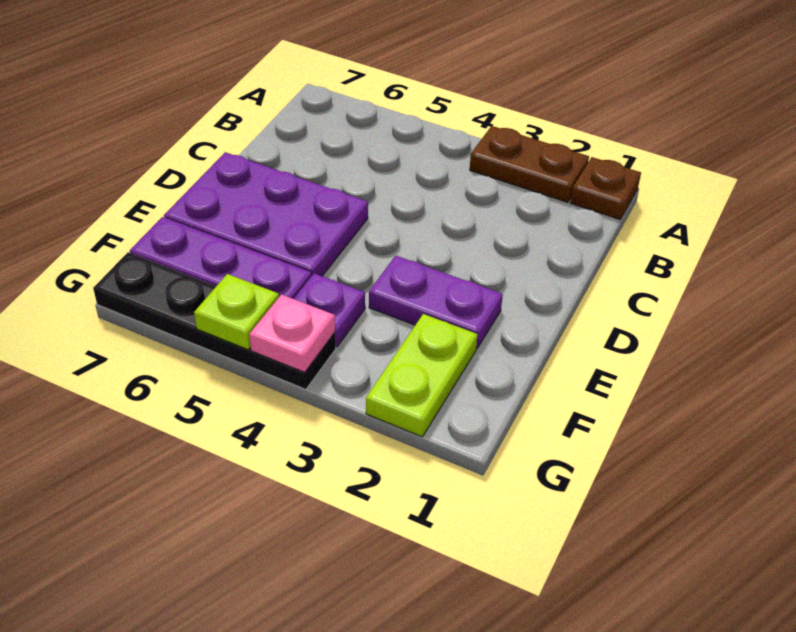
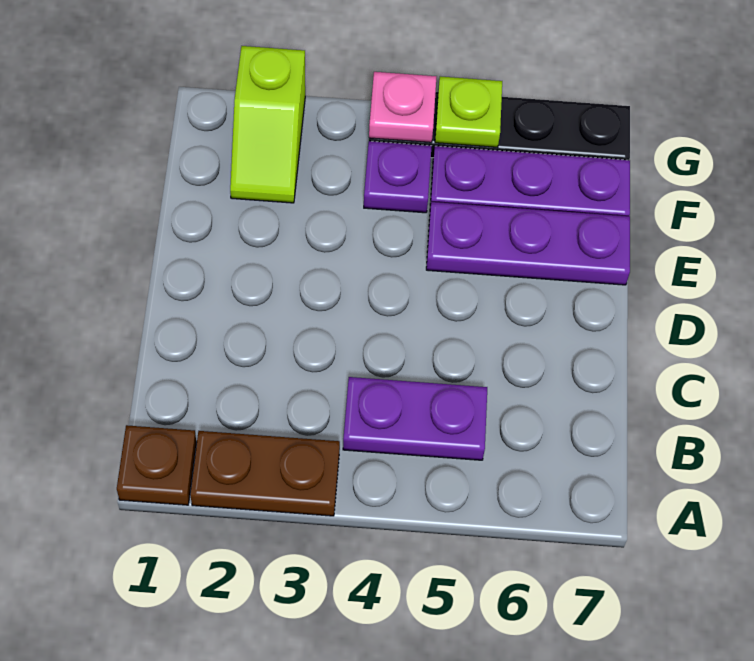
purple 2x3 plate [164,152,368,276] -> purple 1x3 plate [426,202,630,285]
purple 1x2 plate [369,256,503,348] -> purple 1x2 plate moved to [343,377,487,460]
lime 1x2 plate [366,314,478,437] -> lime 1x2 slope [230,46,305,203]

